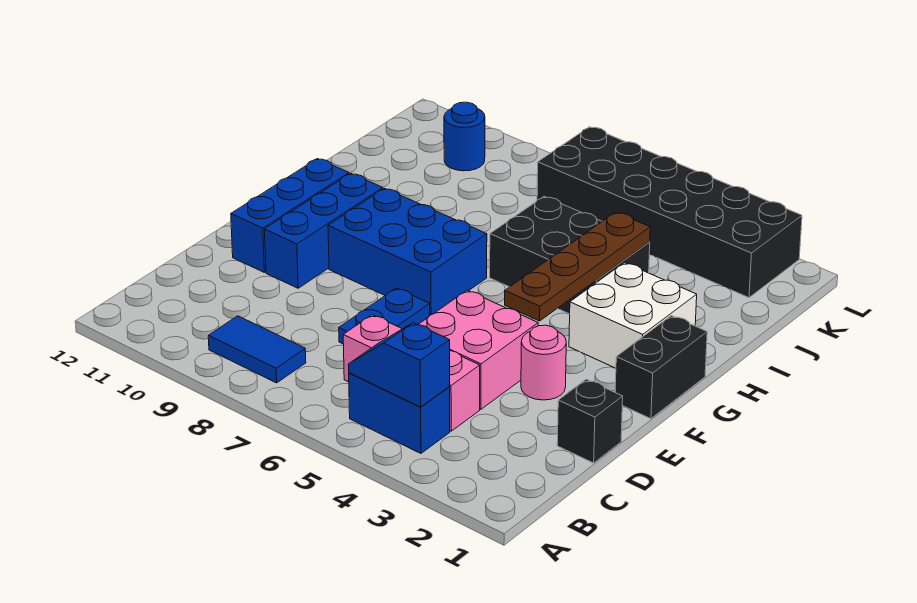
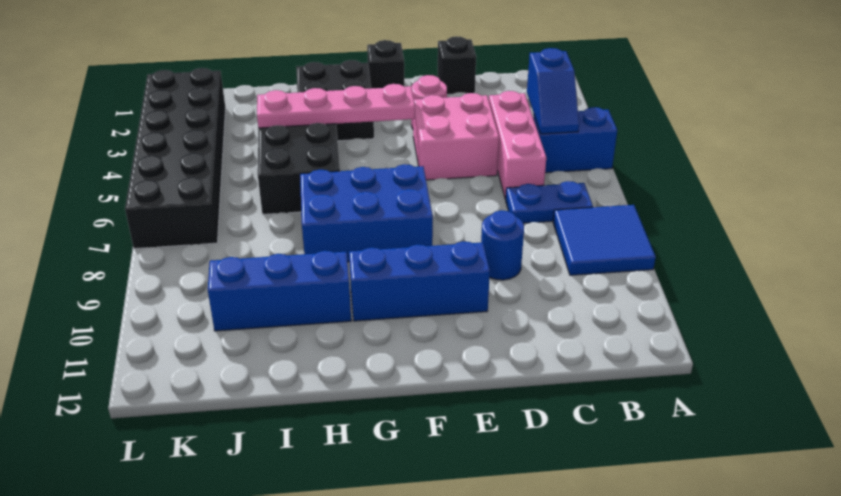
blue 1x2 brick [349,373,450,453] -> blue 1x2 brick turned to [533,107,617,173]
blue 1x2 tile [208,316,306,383] -> blue 2x2 tile [553,205,656,275]
blue 1x2 plate [339,288,430,344] -> blue 1x2 plate moved to [506,181,593,223]
blue 1x3 brick [231,159,349,272] -> blue 1x3 brick moved to [208,251,351,331]
black 1x2 brick [615,316,707,419] -> black 1x1 brick [367,40,404,88]
brown 1x4 plate [505,212,650,321] -> pink 1x4 plate [257,84,415,128]
blue 2x3 brick [328,188,487,315] -> blue 2x3 brick turned to [300,164,433,262]
white 2x2 brick [569,263,697,368] -> black 2x2 brick [296,60,374,141]
blue 1x1 round brick [444,102,485,171] -> blue 1x1 round brick moved to [481,210,524,280]

